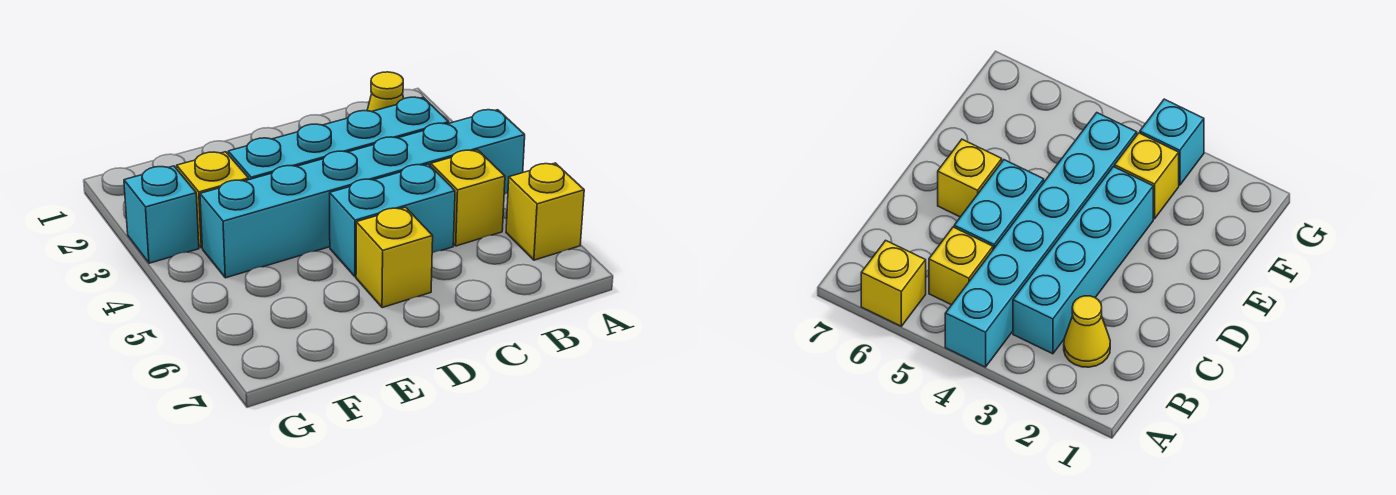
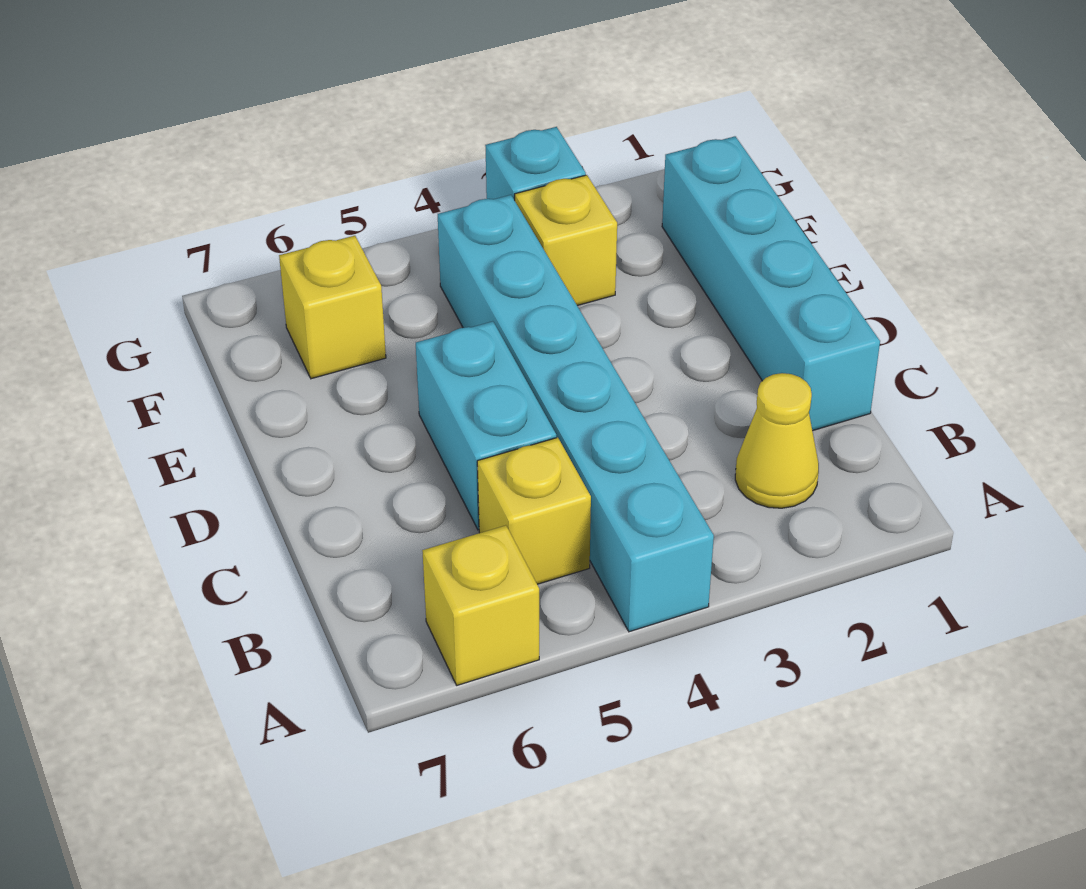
cyan 1x4 brick [228,97,449,180] -> cyan 1x4 brick moved to [662,136,880,431]
yellow 1x1 brick [356,207,433,308] -> yellow 1x1 brick moved to [279,236,386,379]

